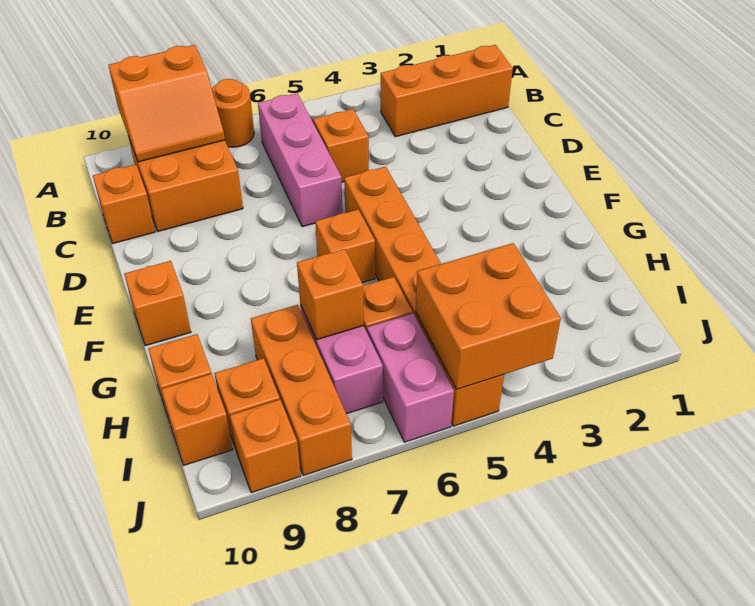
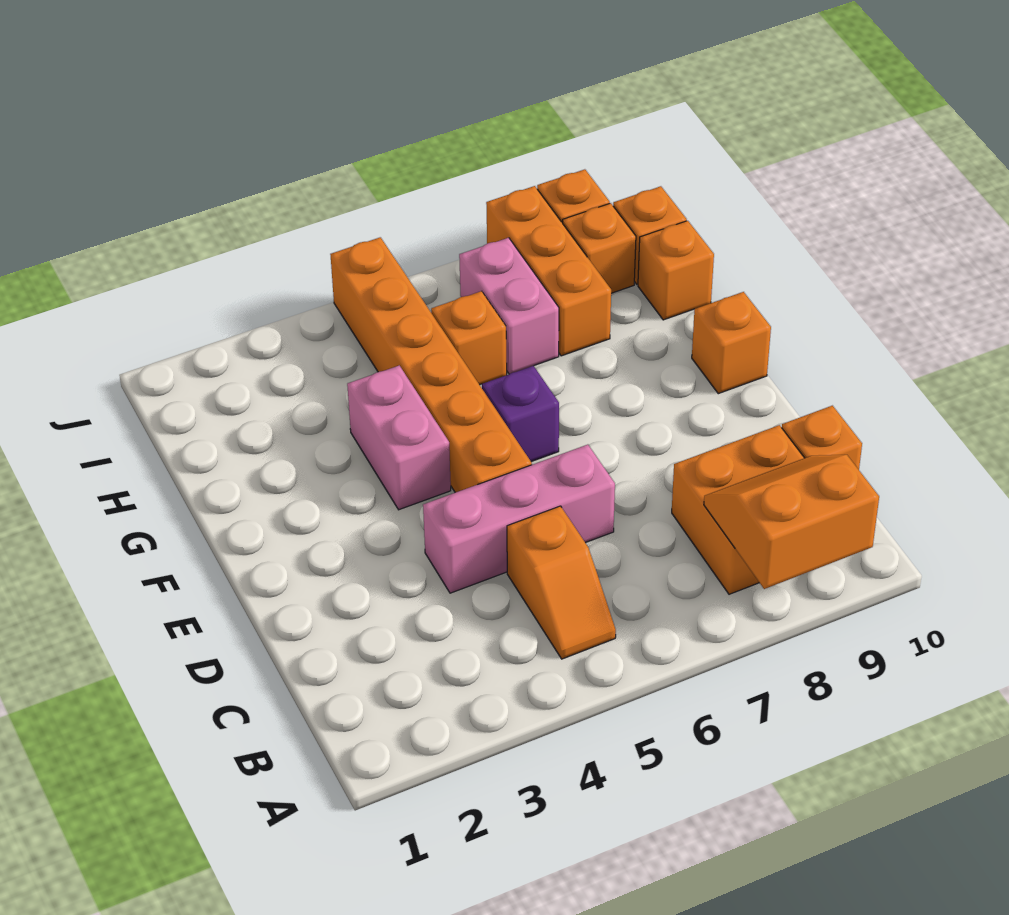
orange 1x1 round brick [212,79,254,147] -> none
orange 1x3 brick [381,45,513,137] -> none
pink 1x3 brick [258,94,343,227] -> pink 1x3 brick turned to [423,445,615,593]
orange 1x1 brick [315,209,375,283] -> purple 1x1 brick [482,366,559,462]
orange 1x1 brick [297,249,364,340] -> none
orange 2x2 brick [416,243,561,389] -> none
pink 1x2 brick [367,313,454,442] -> pink 1x2 brick moved to [347,365,451,510]

